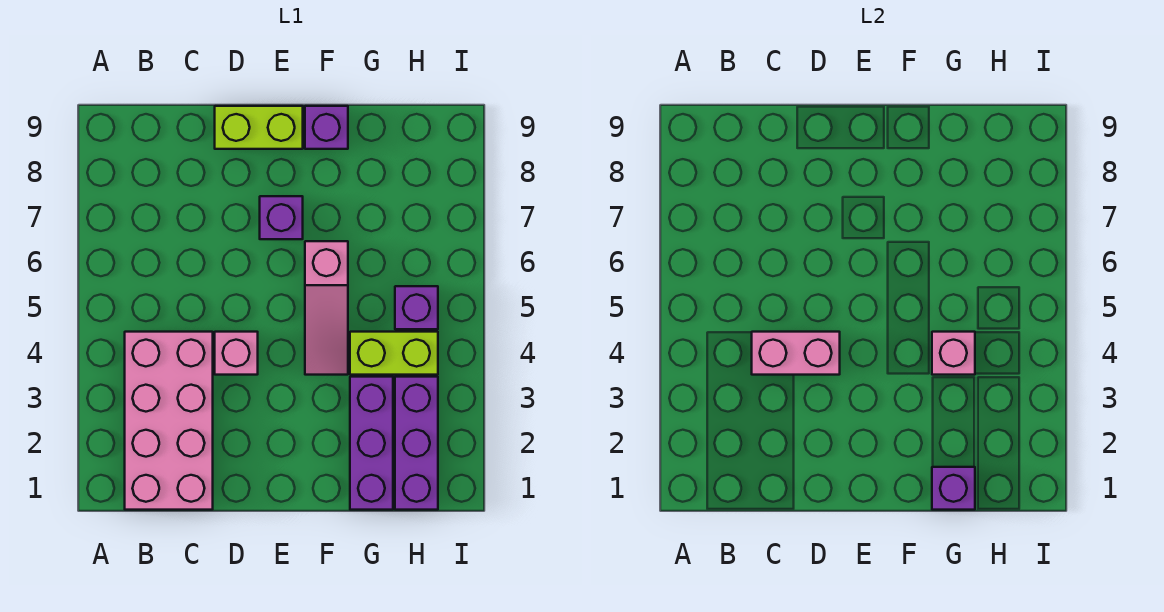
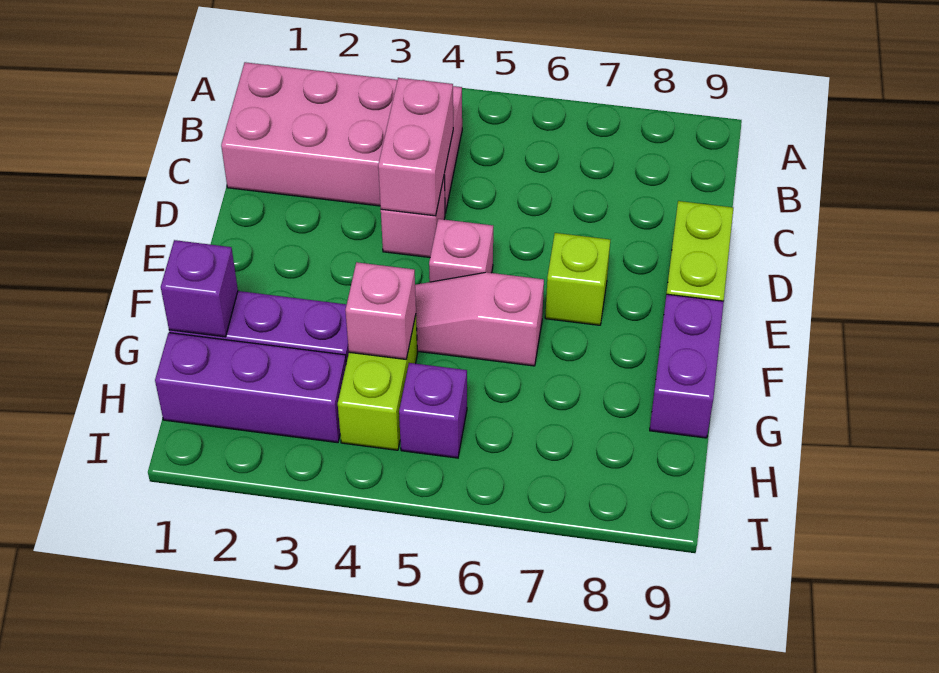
none -> pink 1x1 brick [429,219,493,282]
purple 1x1 brick [260,196,303,239] -> lime 1x1 brick [545,233,610,325]
purple 1x1 brick [305,106,348,149] -> purple 1x2 brick [650,294,724,438]

